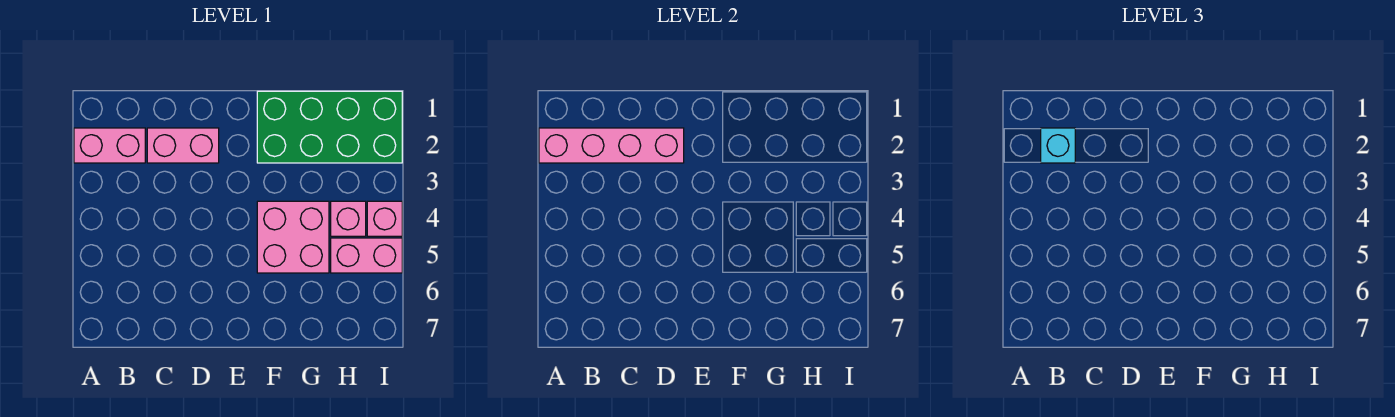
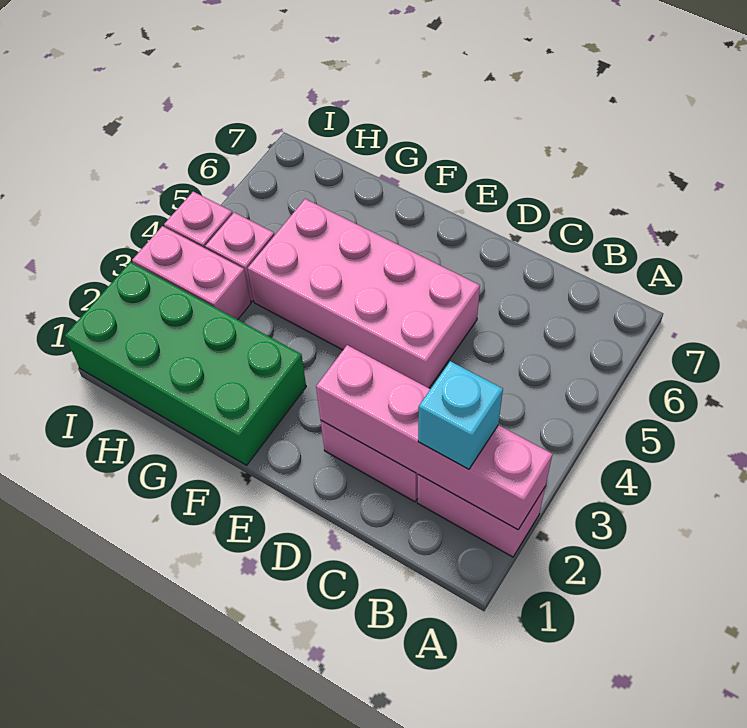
pink 2x2 brick [257,201,329,273] -> pink 2x4 brick [248,199,480,388]
pink 1x2 brick [331,238,402,273] -> pink 1x2 brick moved to [132,226,251,320]

